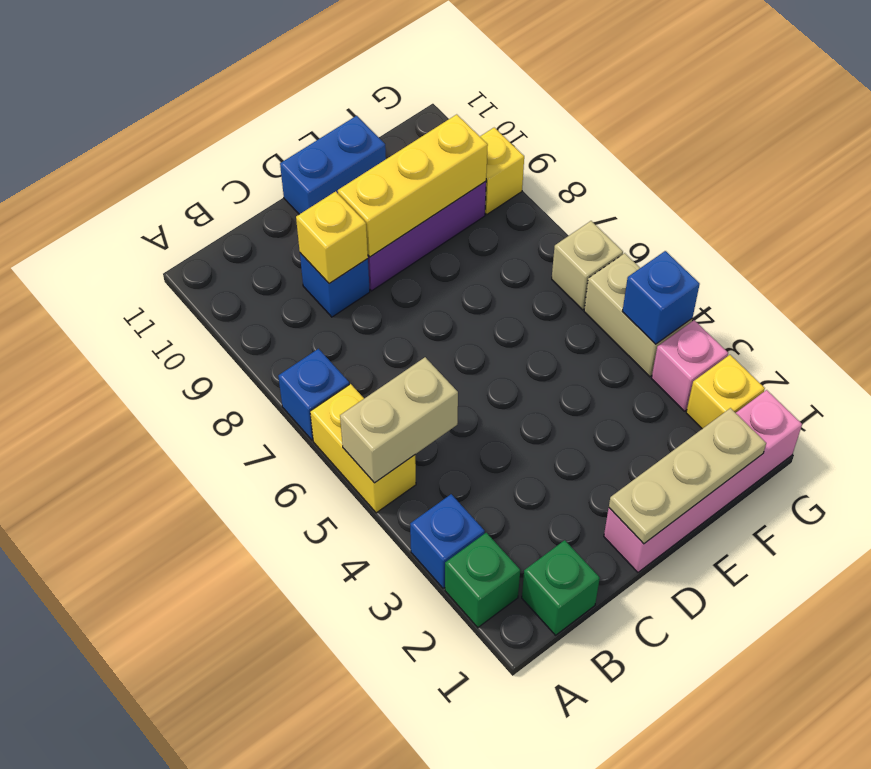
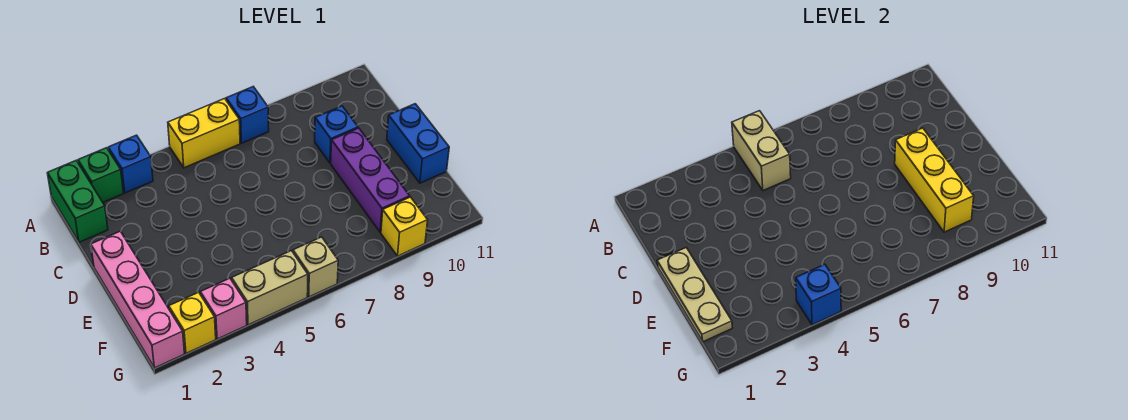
green 1x1 brick [522,540,600,635] -> green 1x2 brick [48,161,108,242]
yellow 1x1 brick [296,191,368,284] -> none

